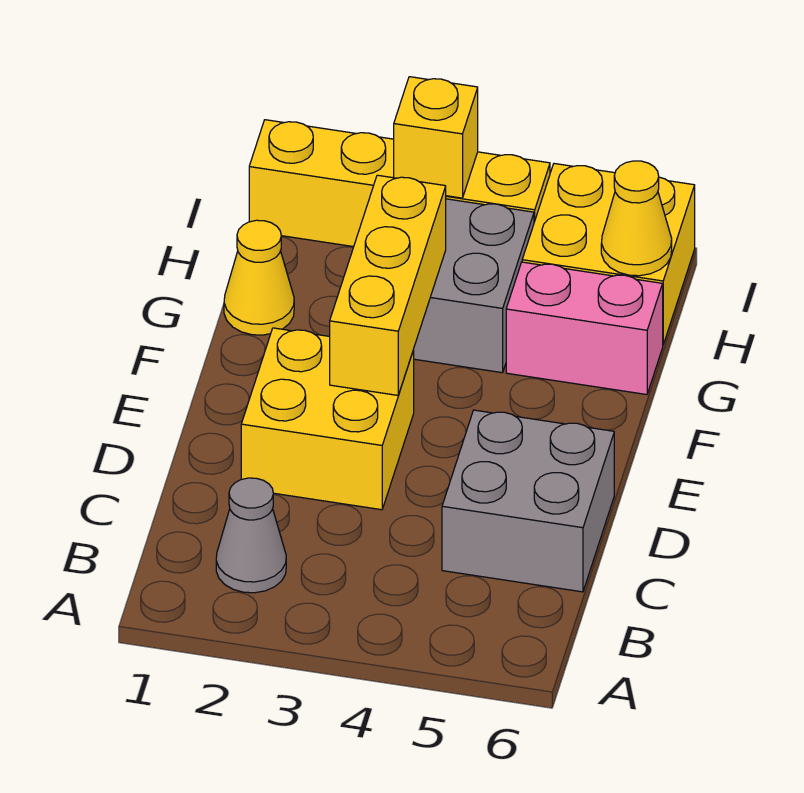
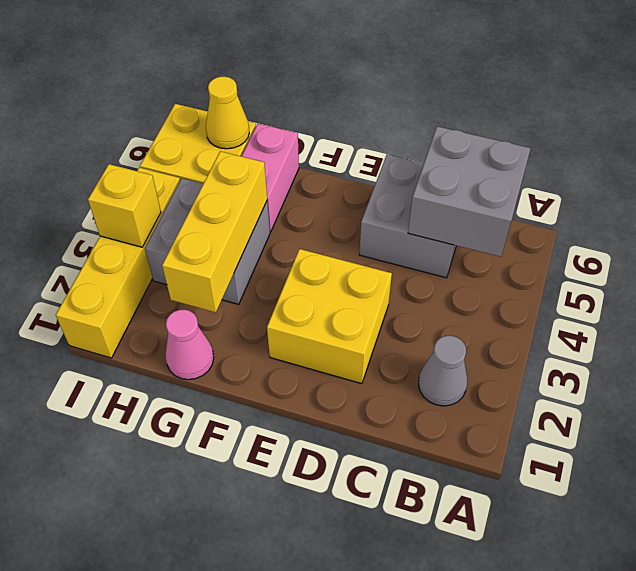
none -> grey 2x2 brick [408,126,531,257]
yellow 1x3 brick [330,175,446,395] -> yellow 1x3 brick turned to [162,151,267,312]
yellow 1x1 cone [224,220,294,335] -> pink 1x1 cone [165,310,214,380]

